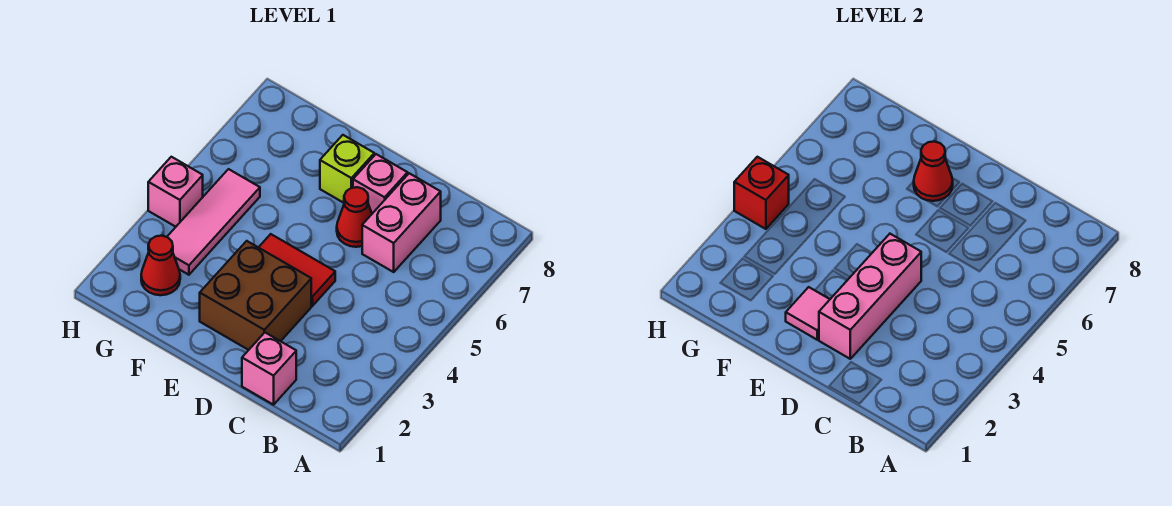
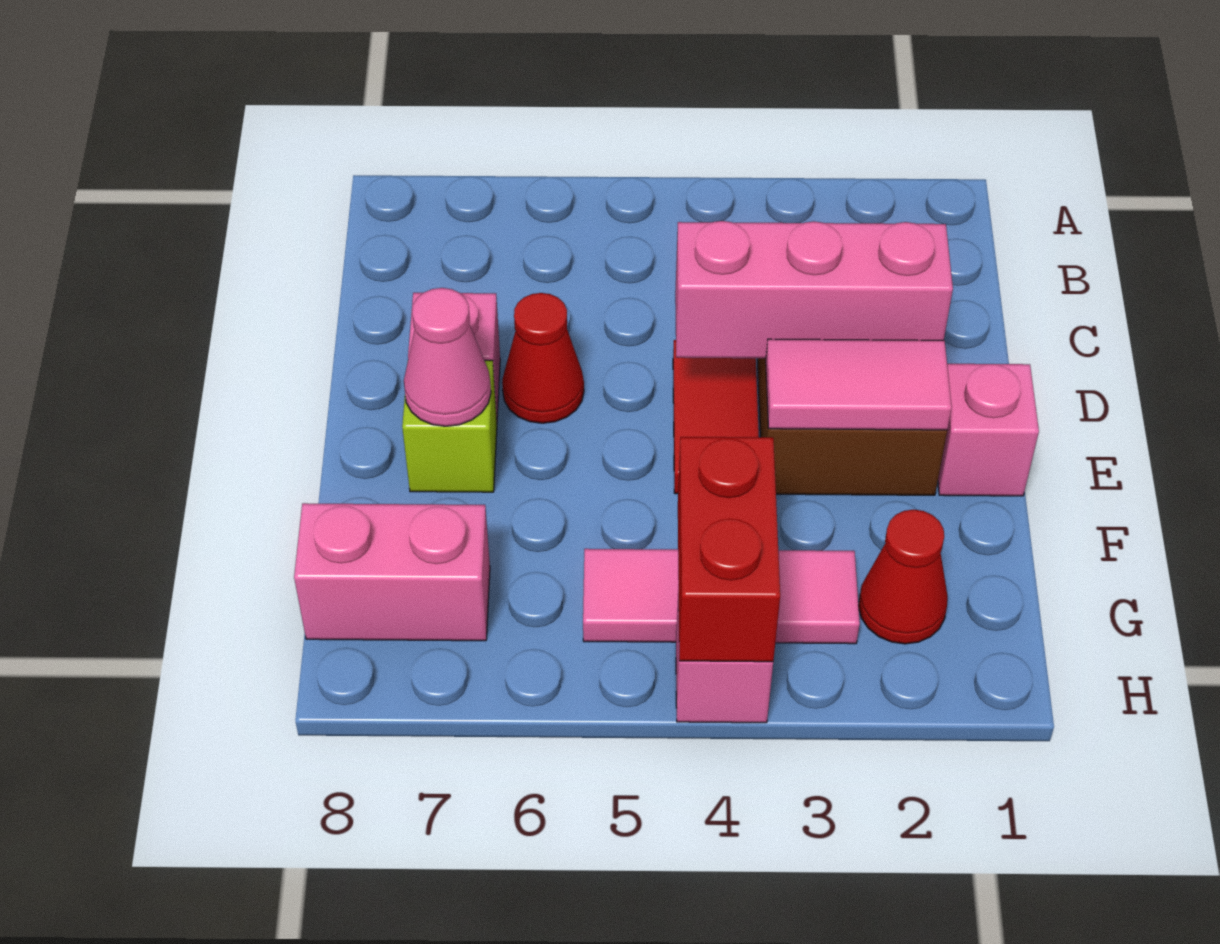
pink 1x1 brick [242,333,296,405] -> pink 1x1 brick moved to [938,364,1039,496]
pink 1x2 brick [362,173,441,272] -> pink 1x2 brick moved to [294,503,490,641]
pink 1x1 tile [786,287,830,340] -> pink 1x2 tile [766,339,952,430]
red 1x1 cone [914,142,953,201] -> pink 1x1 cone [404,288,491,426]
red 1x1 brick [734,157,789,229] -> red 1x2 brick [678,437,780,662]

